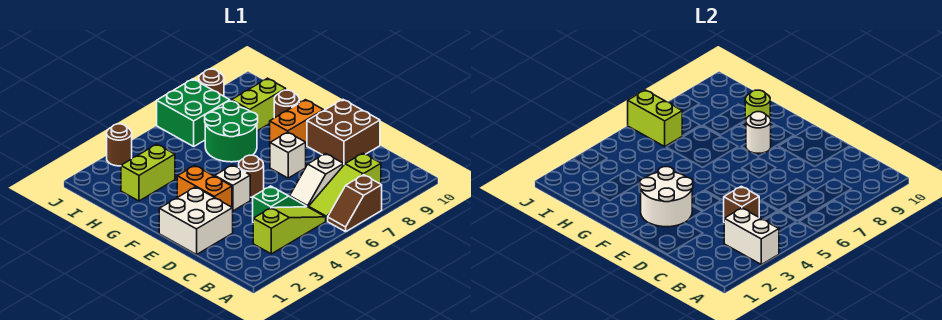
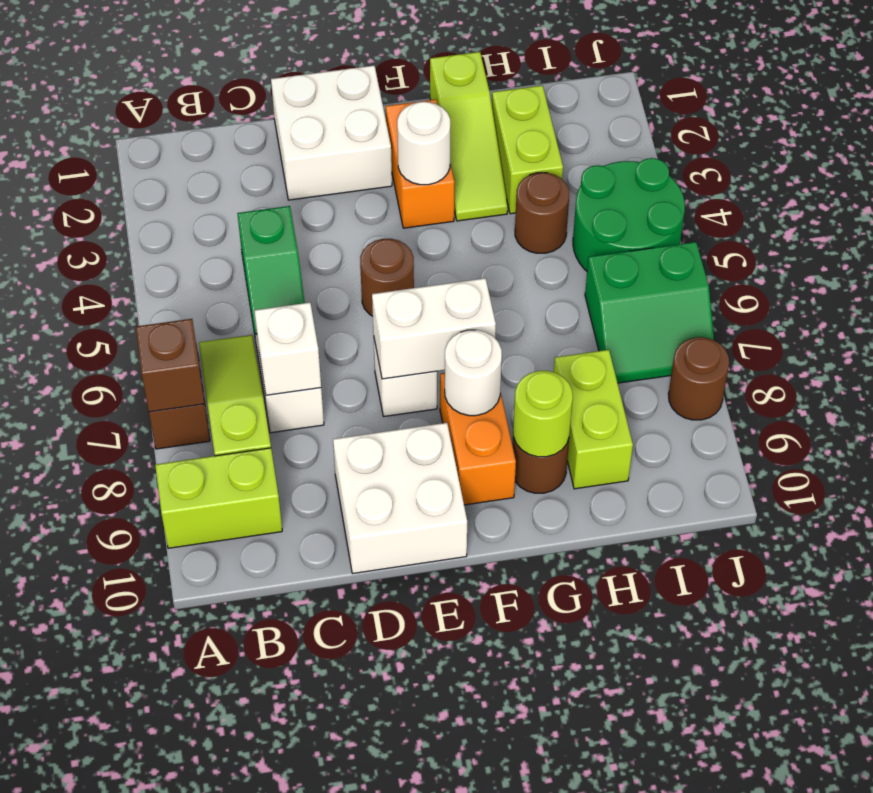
white 1x2 brick [724,208,779,264] -> white 1x2 brick moved to [372,278,496,379]
lime 1x3 slope [253,207,326,254] -> lime 1x3 slope moved to [430,52,508,221]
brown 1x1 brick [724,186,759,219] -> brown 1x1 brick moved to [136,319,205,412]
brown 2x2 brick [307,100,380,164] -> white 2x2 brick [333,423,467,573]
white 2x2 round brick [640,167,693,227] -> white 1x1 round brick [397,102,450,185]
orange 1x2 brick [177,166,232,207] -> orange 1x2 brick turned to [386,99,455,228]
white 1x1 brick [215,165,250,211] -> white 1x1 brick moved to [254,302,321,395]
green 2x2 round brick [205,101,258,162] -> green 2x2 round brick moved to [573,158,685,271]
green 2x2 brick [157,79,230,146] -> green 2x2 slope [585,242,714,383]
lime 1x2 brick [628,90,682,146] -> lime 1x2 brick moved to [155,448,282,548]
brown 1x1 round brick [107,124,132,166] -> brown 1x1 round brick moved to [515,173,569,253]

